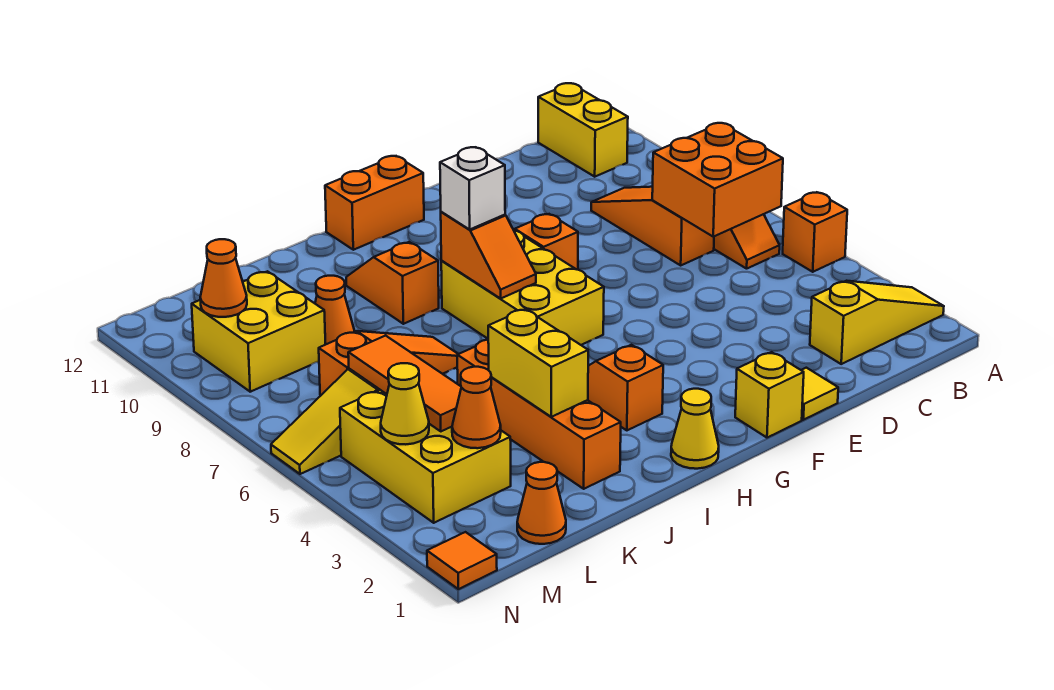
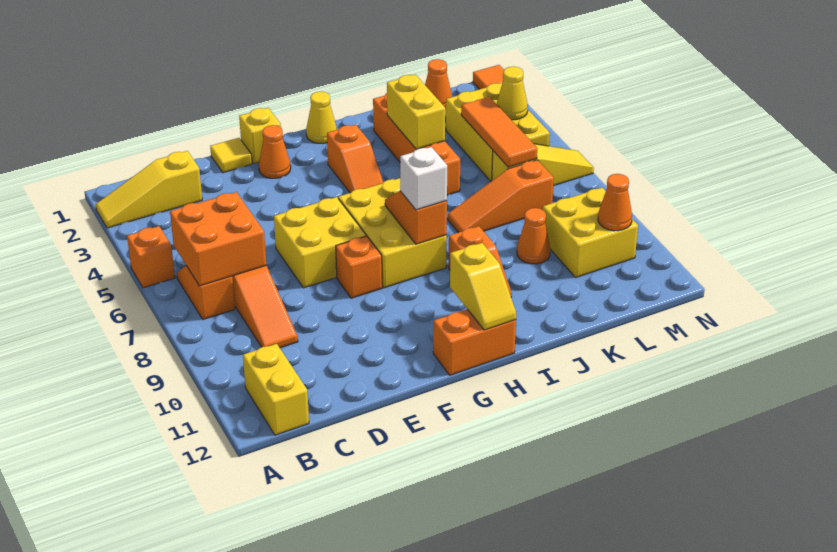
none -> yellow 2x2 brick [274,197,366,288]
none -> yellow 1x2 slope [450,243,516,330]
orange 1x1 cone [452,367,501,448] -> orange 1x1 cone moved to [259,125,291,178]

